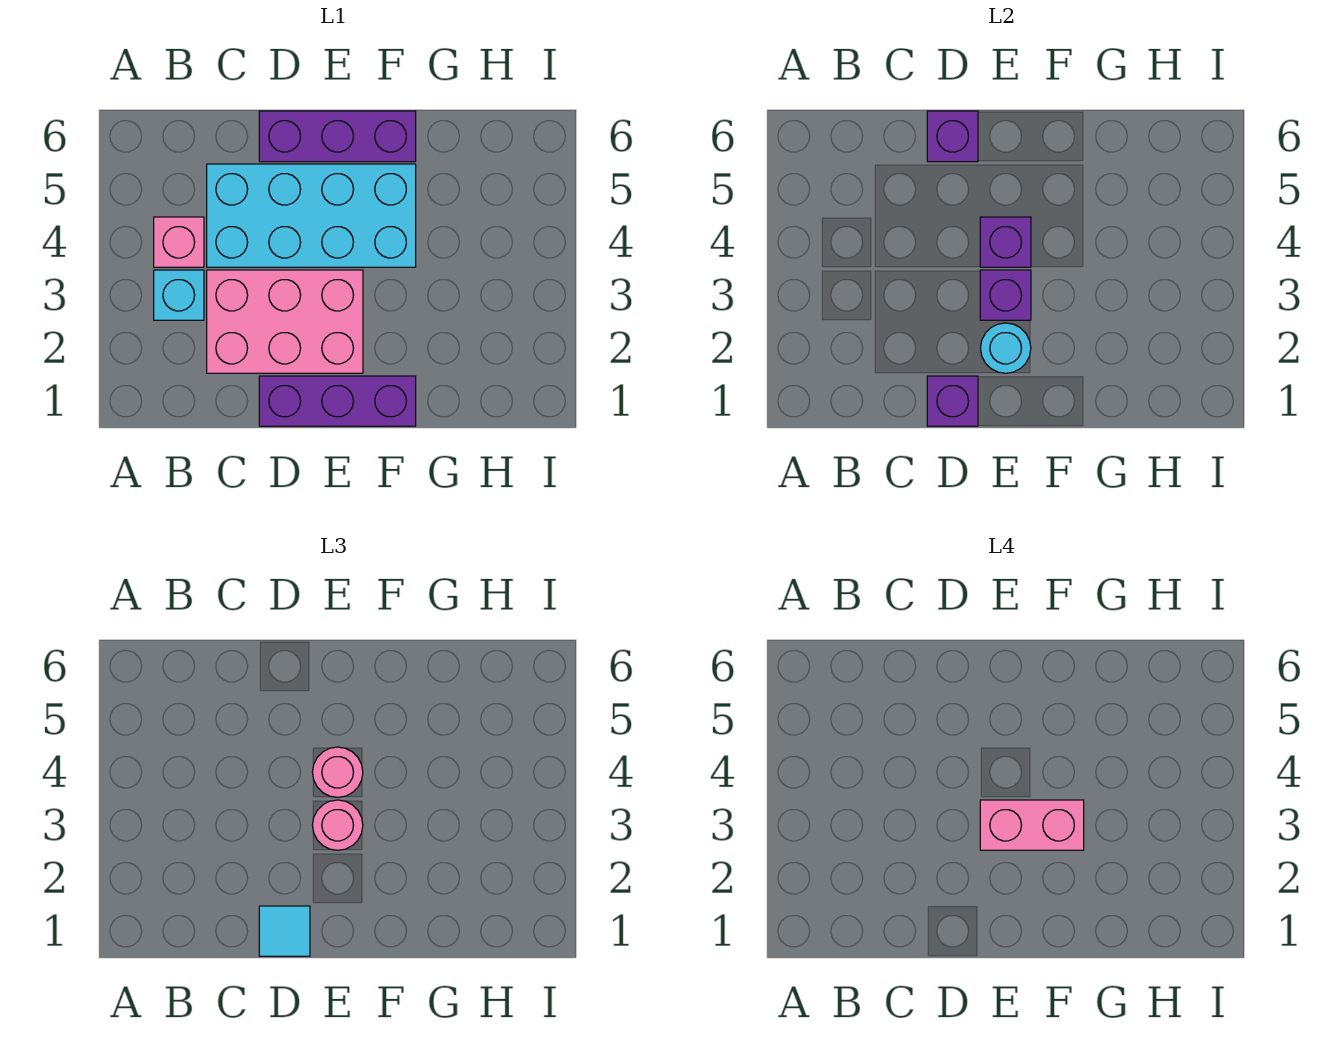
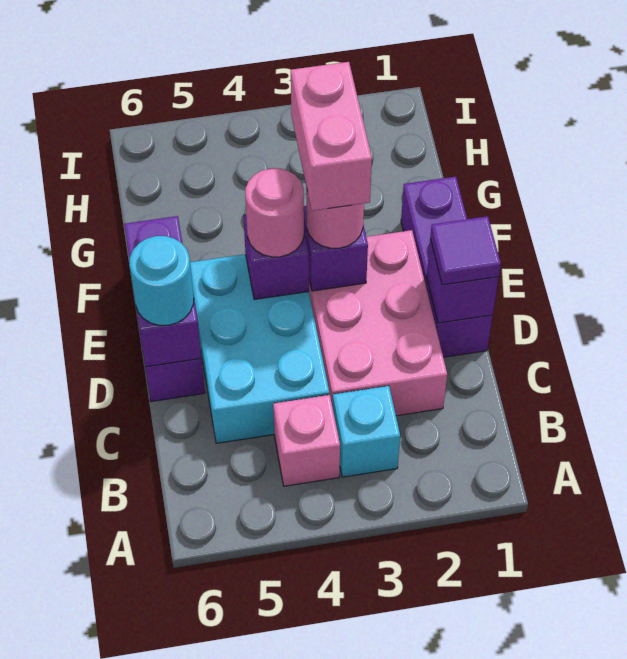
cyan 2x4 brick [207,164,416,267] -> cyan 2x3 brick [190,254,329,443]
cyan 1x1 tile [259,906,310,956] -> purple 1x1 tile [430,216,501,285]
cyan 1x1 round brick [980,323,1031,373] -> cyan 1x1 round brick moved to [129,236,194,325]

